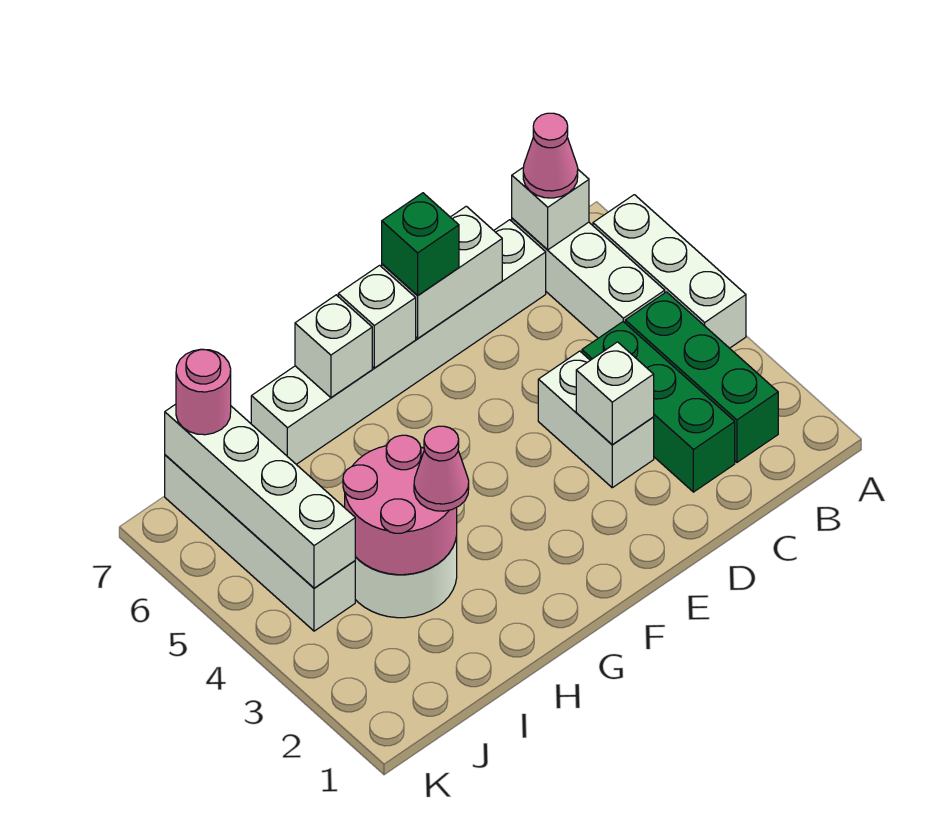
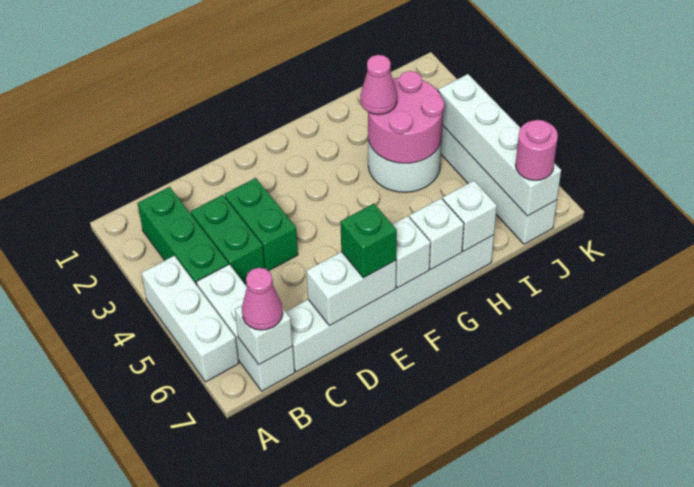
green 1x3 brick [582,322,735,492] -> green 1x2 brick [191,195,265,284]
white 1x2 brick [538,351,654,488] -> green 1x2 brick [224,178,298,271]
white 1x1 brick [576,342,654,445] -> white 1x1 brick moved to [443,181,497,251]

